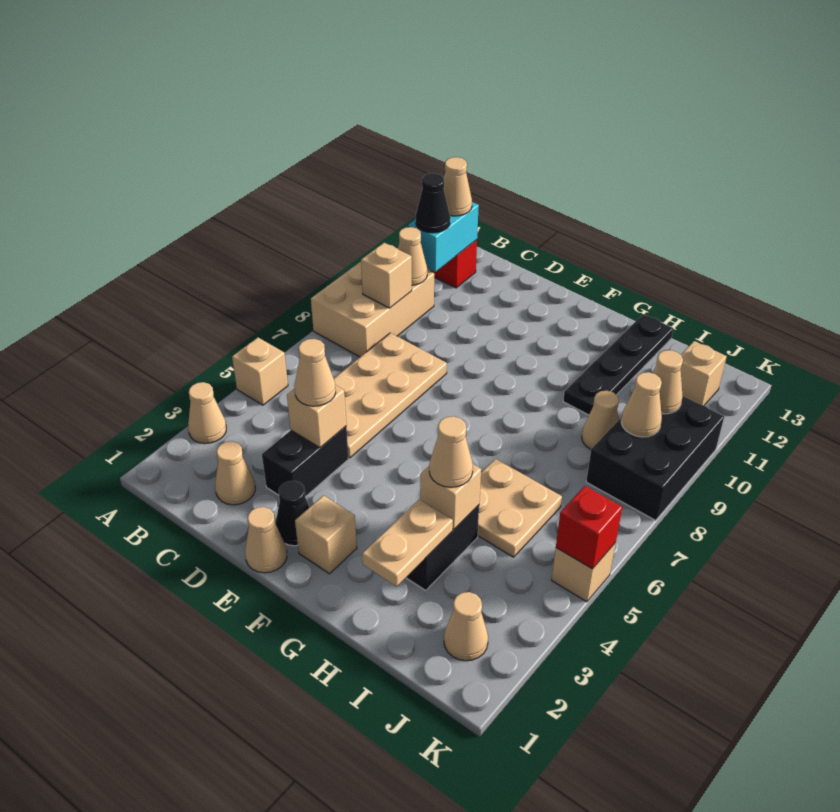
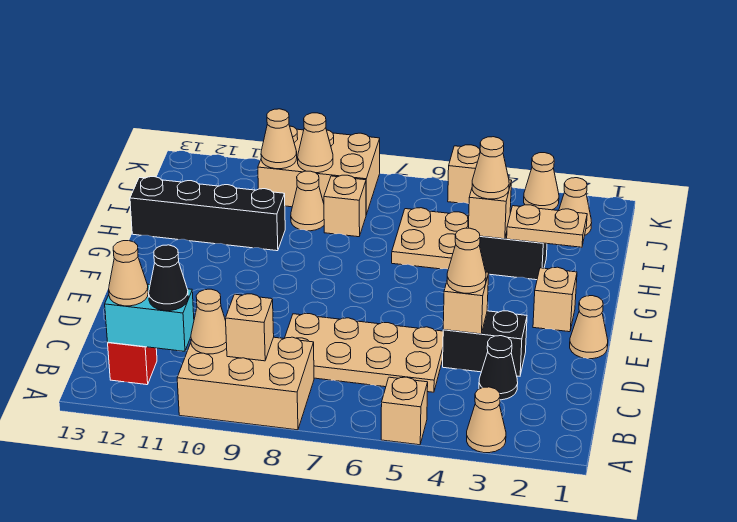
tan 1x1 cone [215,441,255,505] -> tan 1x1 cone moved to [524,153,559,210]
black 1x1 cone [275,481,309,546] -> black 1x1 cone moved to [479,336,518,400]
black 1x4 plate [563,314,673,415] -> black 1x4 brick [130,177,285,251]
black 2x3 brick [586,396,724,521] -> tan 2x3 brick [258,126,380,215]
tan 1x1 brick [681,341,727,405] -> tan 1x1 brick moved to [324,175,366,237]
red 1x1 brick [556,486,622,569] -> none

